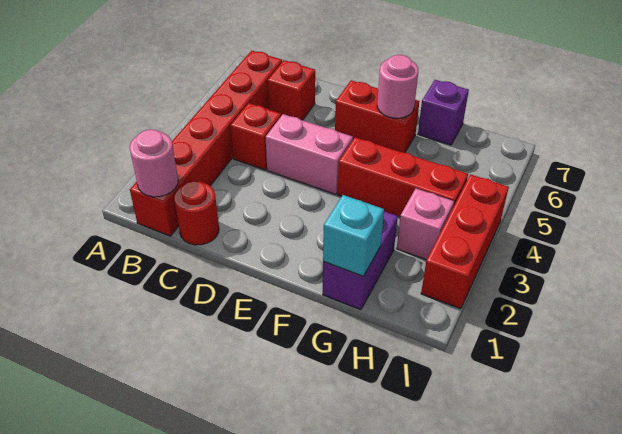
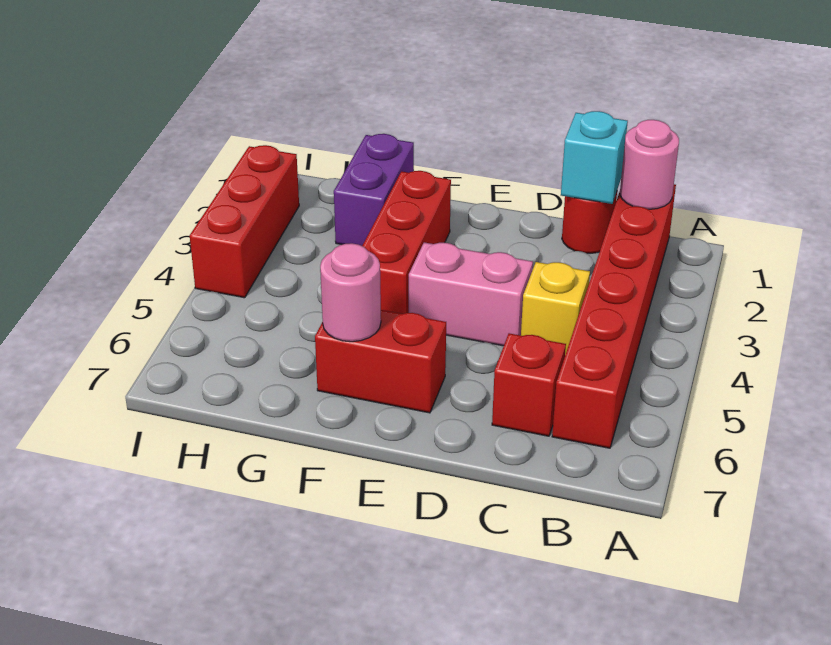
red 1x1 brick [230,103,281,170] -> yellow 1x1 brick [521,262,590,355]
red 1x3 brick [338,137,468,217] -> red 1x3 brick turned to [362,171,451,314]
cyan 1x1 brick [323,195,384,276] -> cyan 1x1 brick moved to [561,111,628,204]
purple 1x1 brick [418,80,469,145] -> none
pink 1x1 brick [397,189,454,260] -> none

